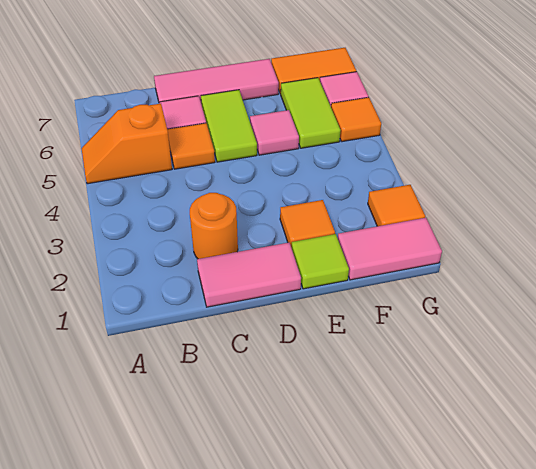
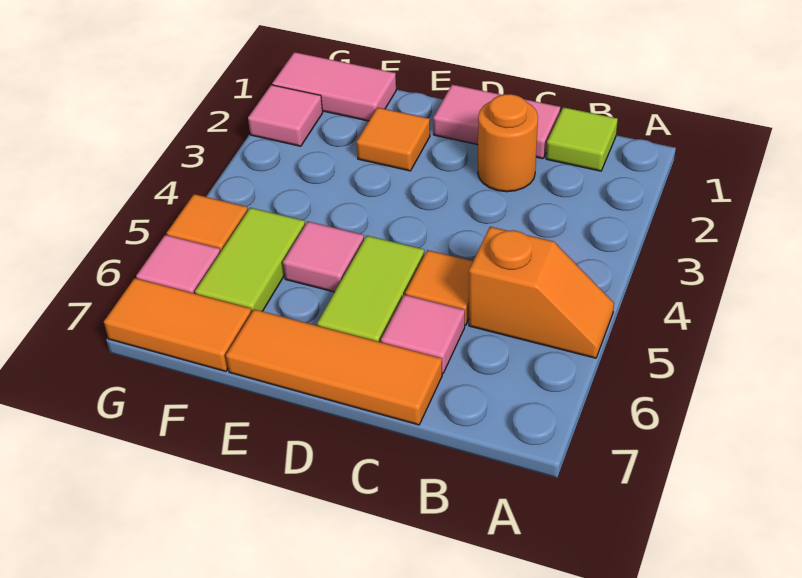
pink 1x3 tile [154,59,279,104] -> orange 1x3 tile [226,309,442,425]
lime 1x1 tile [292,234,349,289] -> lime 1x1 tile moved to [546,107,618,171]
orange 1x1 tile [368,185,425,226] -> pink 1x1 tile [248,85,323,146]

